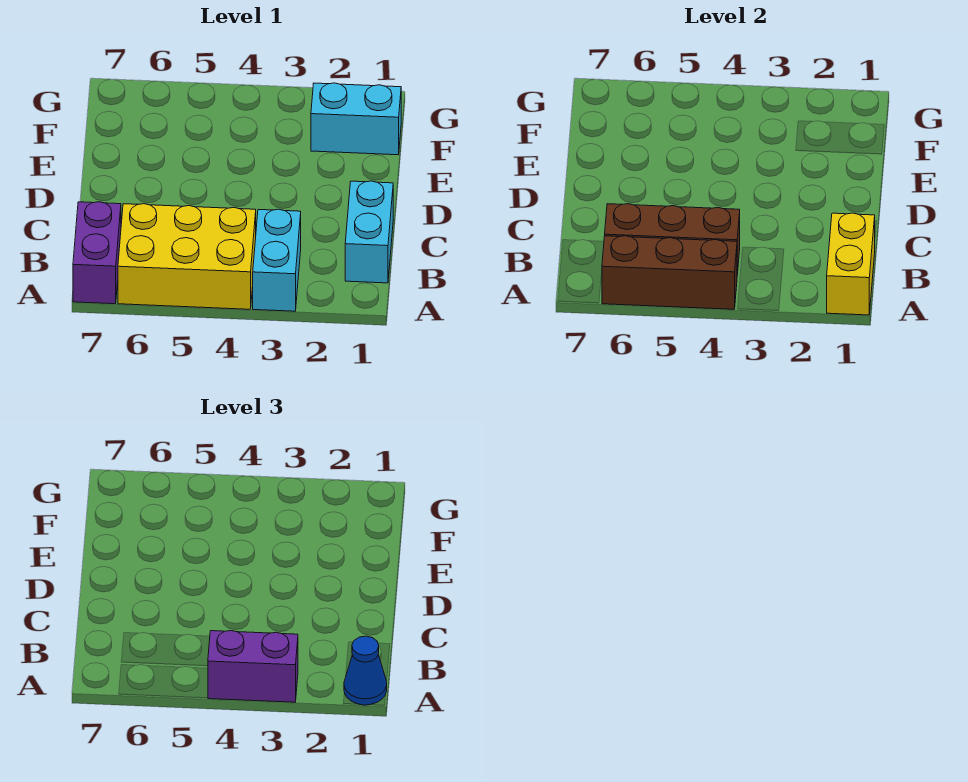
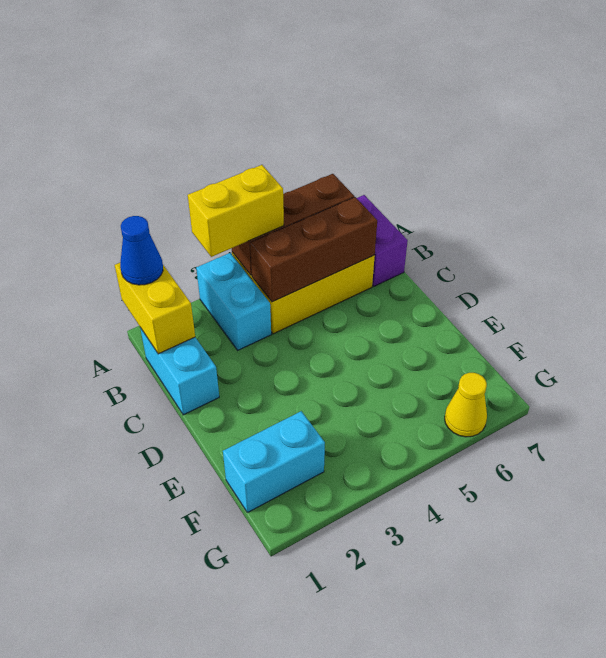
purple 1x2 brick [208,631,298,702] -> yellow 1x2 brick [188,165,284,257]
none -> yellow 1x1 cone [445,373,487,437]

